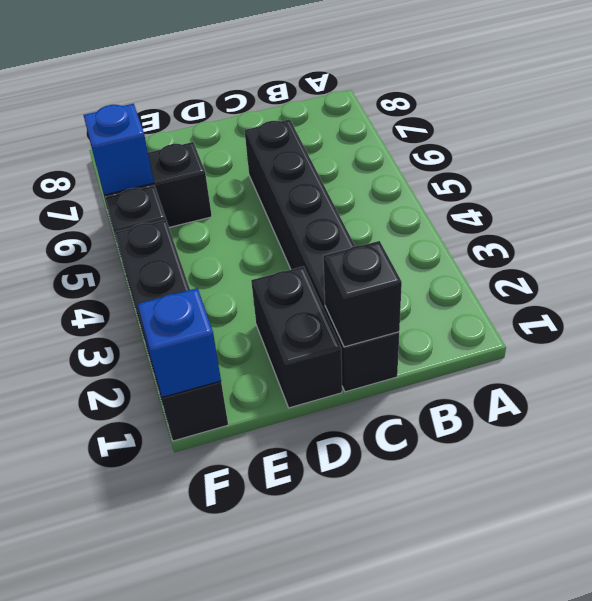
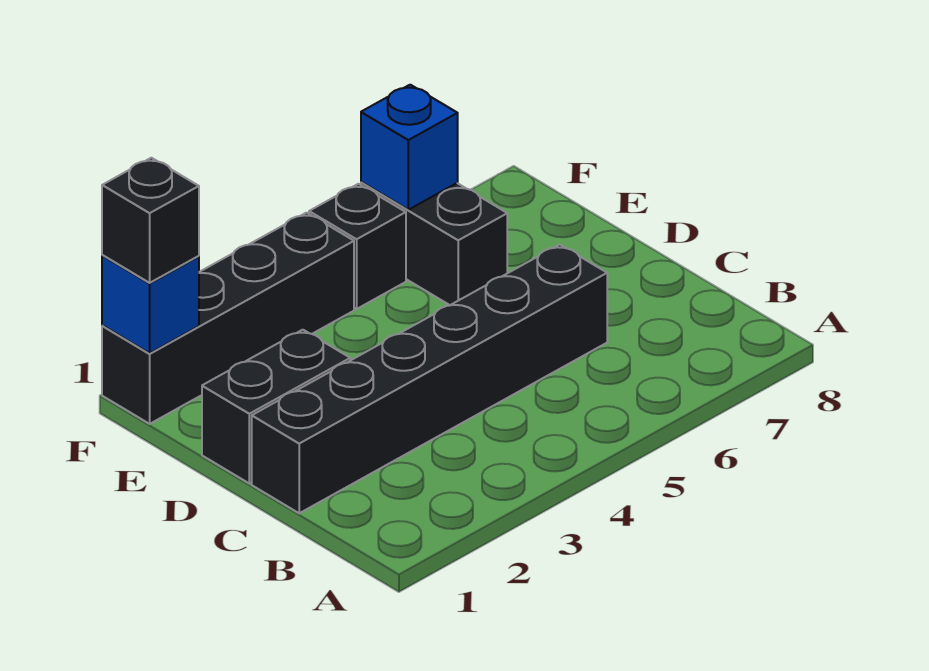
black 1x1 brick [323,241,402,347] -> black 1x1 brick moved to [102,158,199,283]

